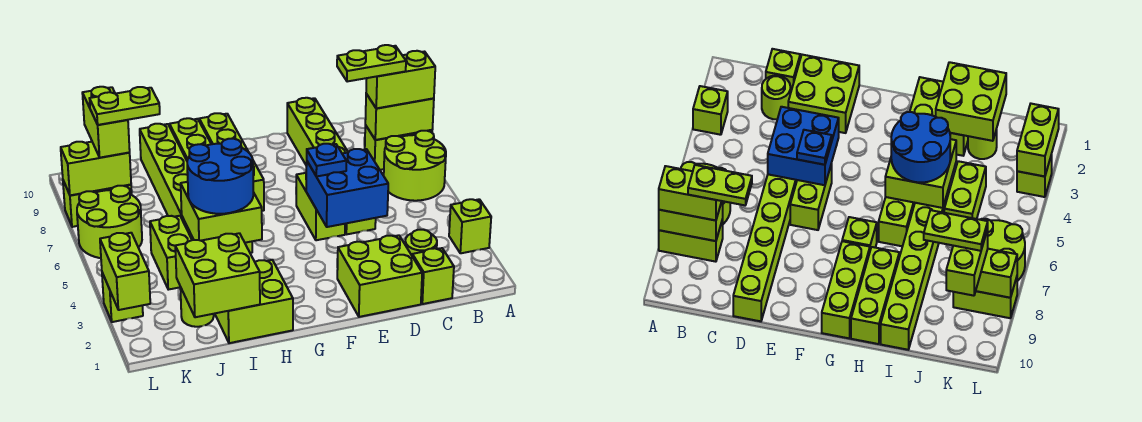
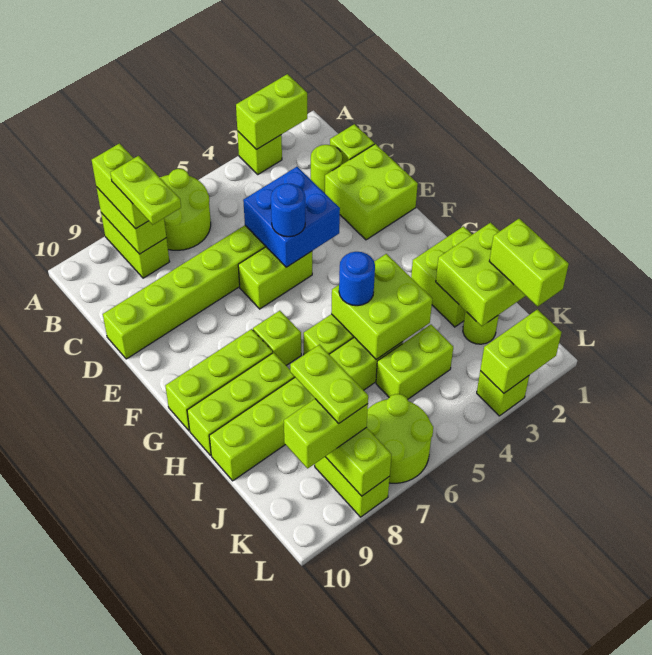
none -> lime 1x2 brick [236,74,307,149]
blue 1x1 plate [307,144,346,177] -> blue 1x1 round brick [271,183,305,237]
blue 2x2 round brick [187,139,253,214] -> blue 1x1 round brick [339,252,375,306]
none -> lime 1x2 brick [489,219,569,306]

